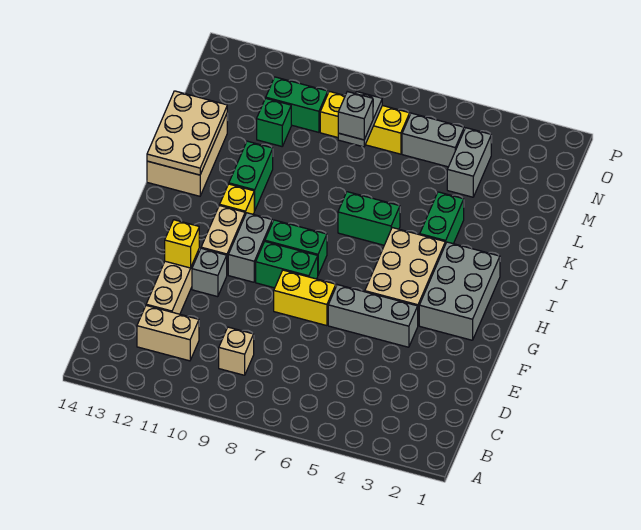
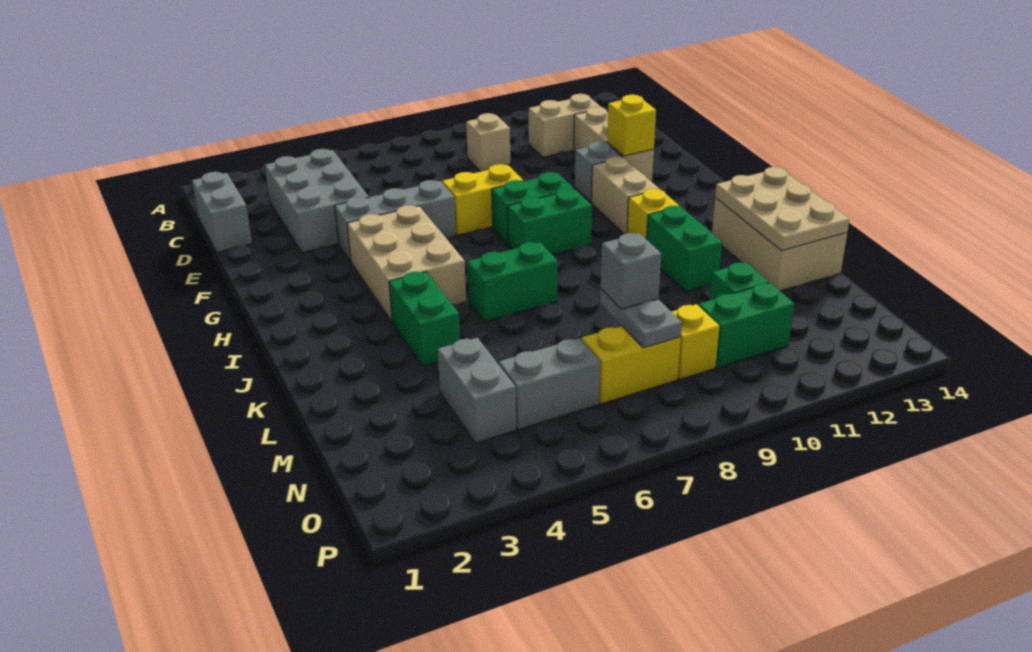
grey 2x3 brick [419,242,500,340] -> grey 2x3 brick moved to [265,149,369,252]
grey 1x2 brick [228,213,272,282] -> grey 1x2 brick moved to [192,172,252,252]

